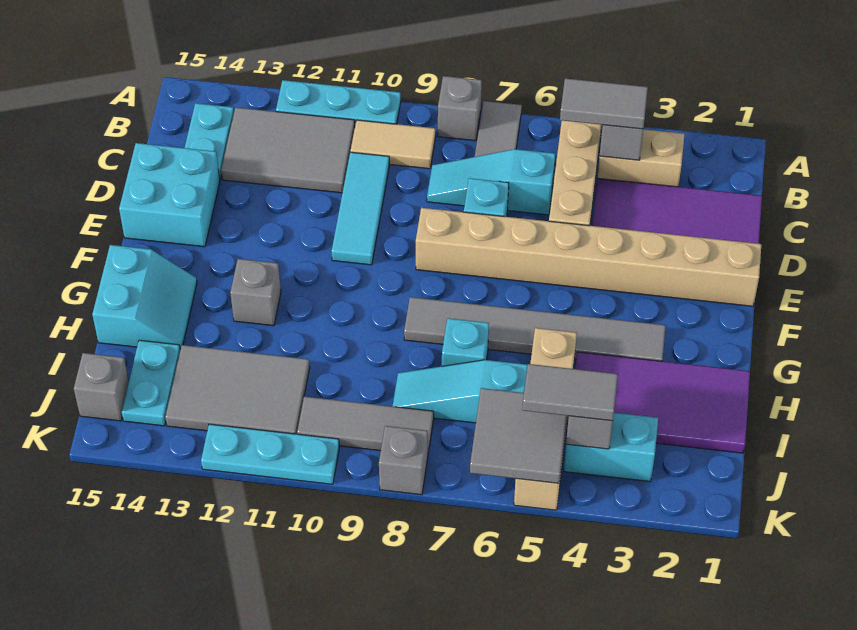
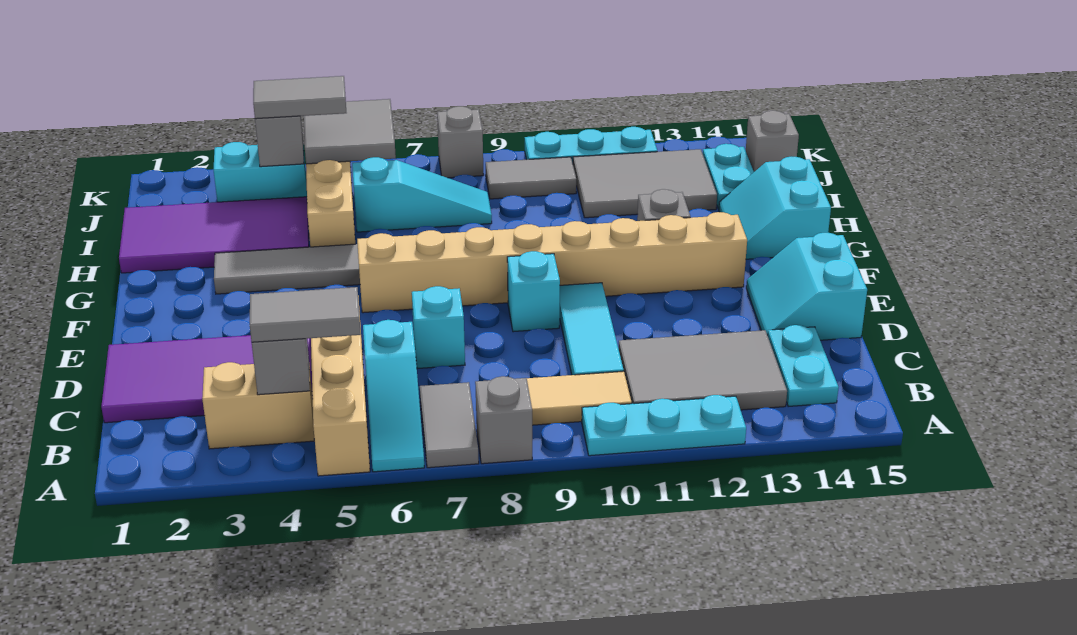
cyan 1x3 slope [427,149,555,215] -> cyan 1x3 slope turned to [363,320,424,472]
cyan 2x2 brick [119,143,220,247] -> cyan 2x2 slope [746,233,867,340]
tan 1x8 brick [416,208,761,306] -> tan 1x8 brick moved to [357,212,747,313]
cyan 1x1 brick [442,318,489,366] -> cyan 1x1 brick moved to [507,251,560,332]
grey 1x3 tile [297,396,434,453] -> grey 1x2 tile [486,157,576,199]

